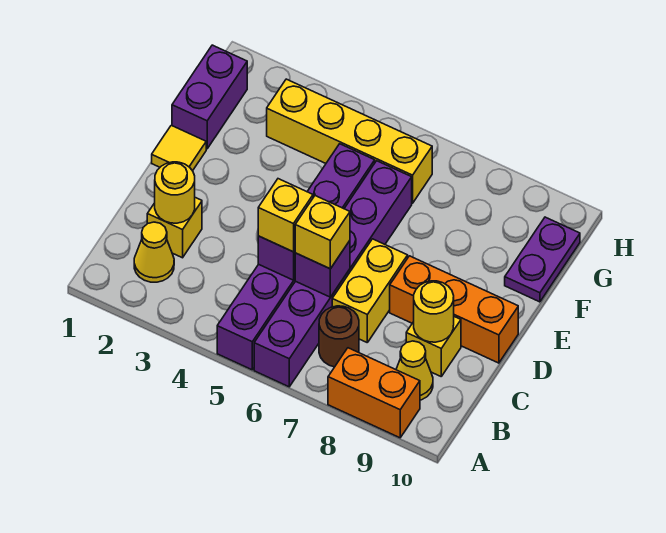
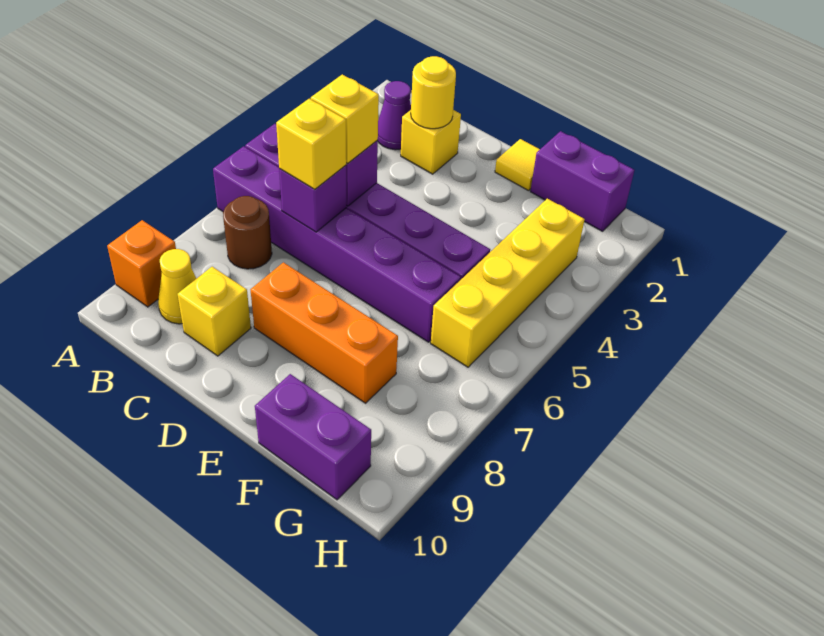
orange 1x2 brick [328,348,420,438] -> orange 1x1 brick [107,220,176,307]
yellow 1x1 cone [134,222,174,282] -> purple 1x1 cone [378,81,411,150]
yellow 1x2 brick [332,239,408,342] -> none
yellow 1x1 round brick [414,281,454,342] -> none
orange 1x3 brick [390,256,518,363] -> orange 1x3 brick turned to [251,262,398,403]
purple 1x2 plate [505,217,580,302] -> purple 1x2 brick [255,374,371,500]

